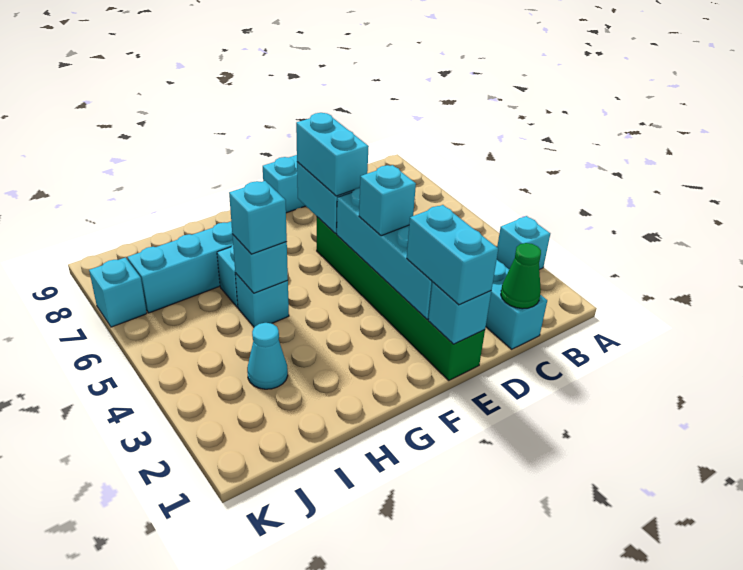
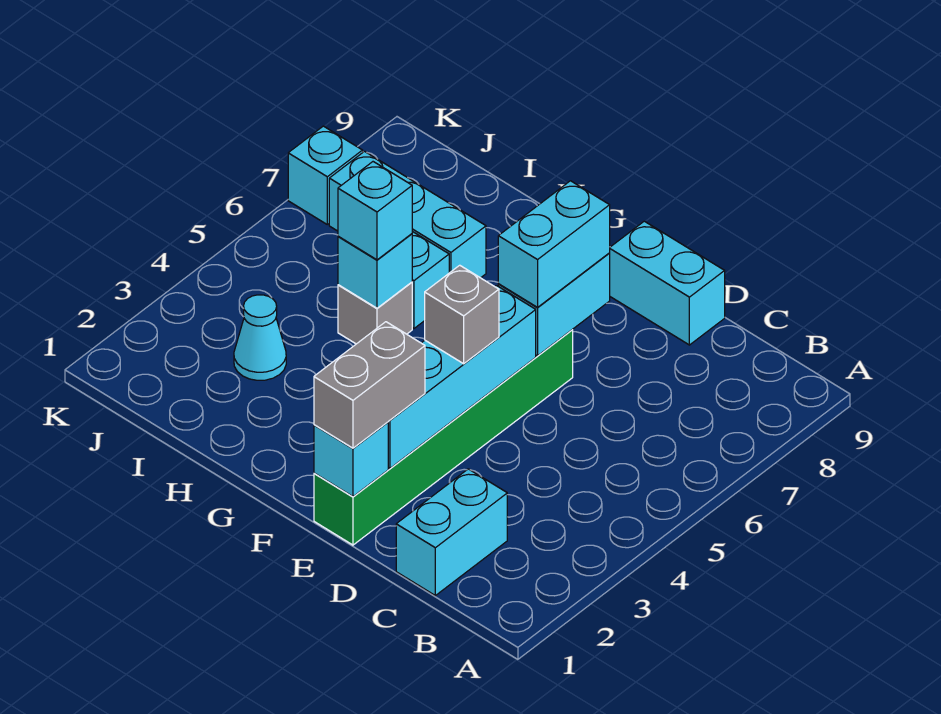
cyan 1x1 brick [497,216,550,270] -> none
green 1x1 cone [501,243,541,309] -> none
cyan 1x2 brick [407,205,498,305] -> grey 1x2 brick [314,322,425,448]
cyan 1x1 brick [359,165,416,236] -> grey 1x1 brick [425,265,499,364]
cyan 1x1 brick [235,273,289,327] -> grey 1x1 brick [338,282,412,344]

